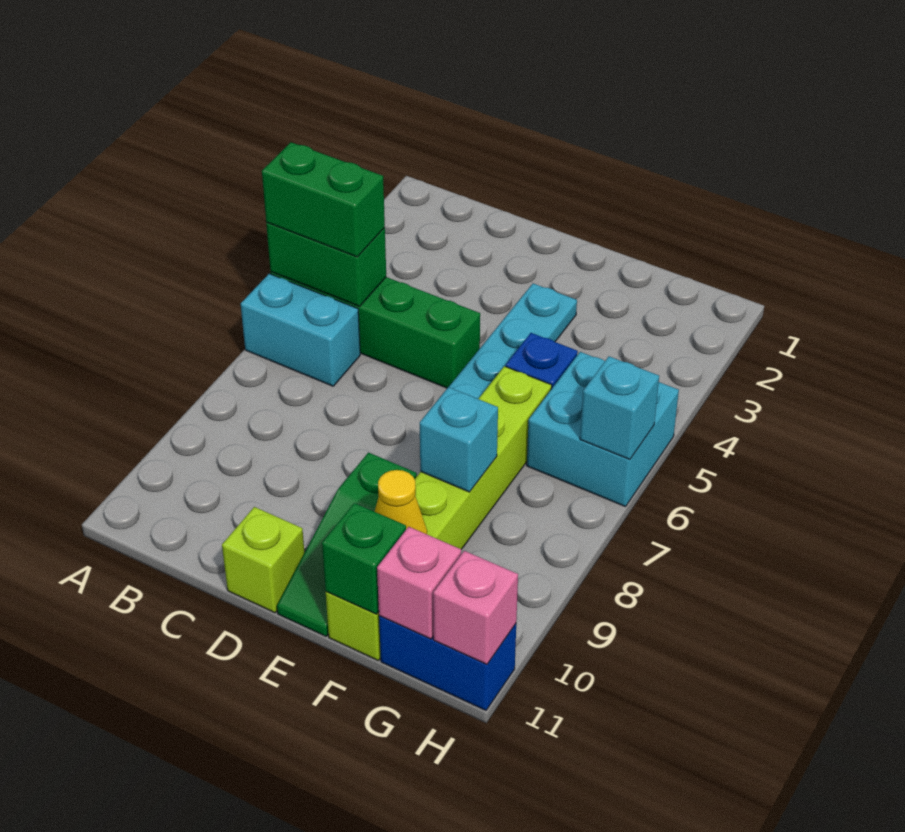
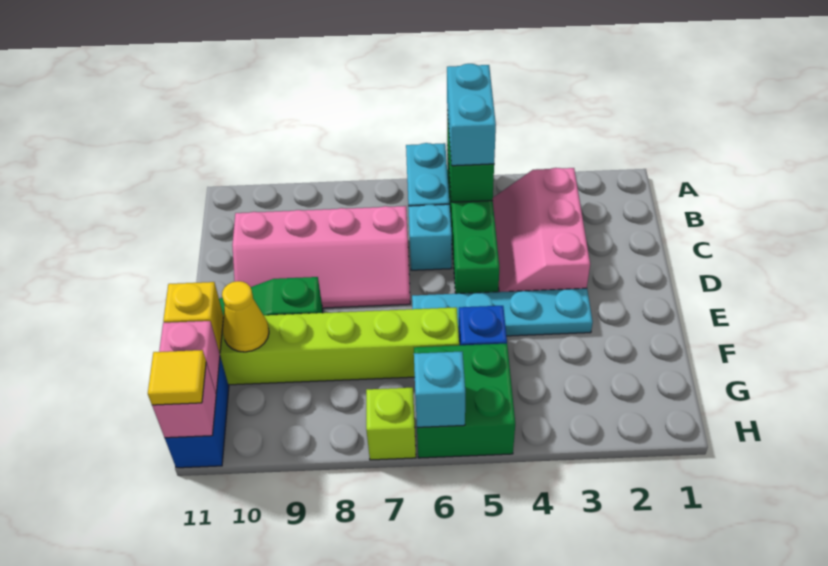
green 1x2 brick [262,142,385,257] -> cyan 1x2 brick [447,64,496,166]
none -> pink 2x3 slope [493,168,590,292]
none -> pink 2x4 slope [232,206,410,308]
lime 1x1 brick [222,507,305,613] -> lime 1x1 brick moved to [366,388,416,460]
cyan 1x1 brick [420,387,498,492] -> cyan 1x1 brick moved to [408,204,452,270]
green 1x1 brick [322,503,406,614] -> yellow 1x1 brick [163,282,224,353]
cyan 2x2 brick [527,352,679,507] -> green 2x2 brick [414,344,515,458]
none -> yellow 1x1 tile [148,350,206,405]

